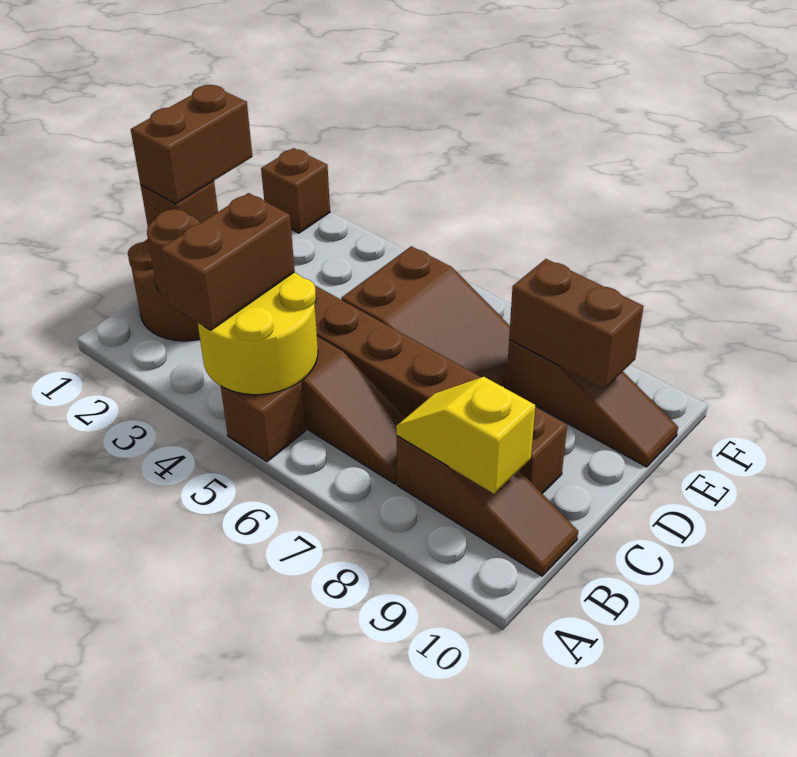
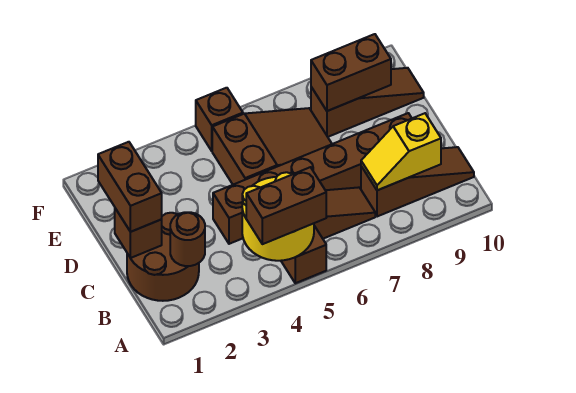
brown 1x2 brick [161,193,295,330] -> brown 1x2 brick turned to [246,167,326,244]
brown 1x1 brick [261,148,330,233] -> brown 1x1 brick moved to [196,88,243,151]

